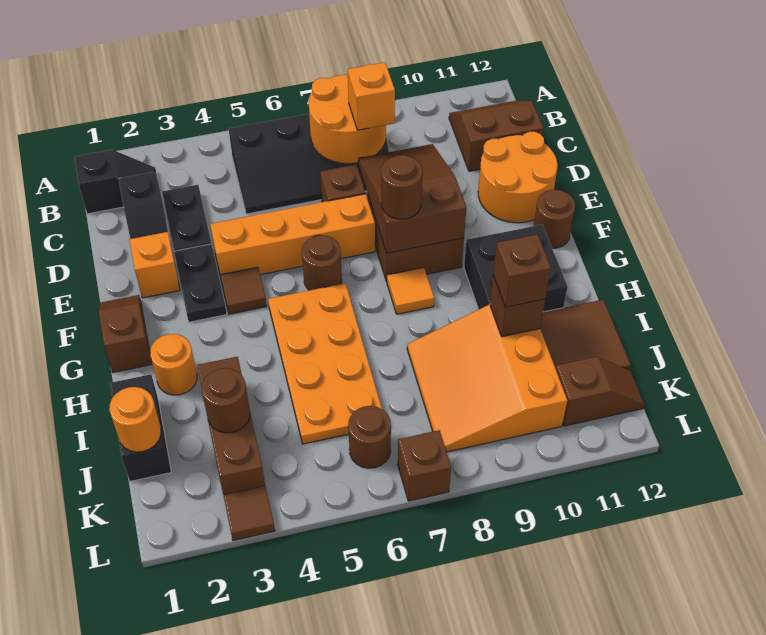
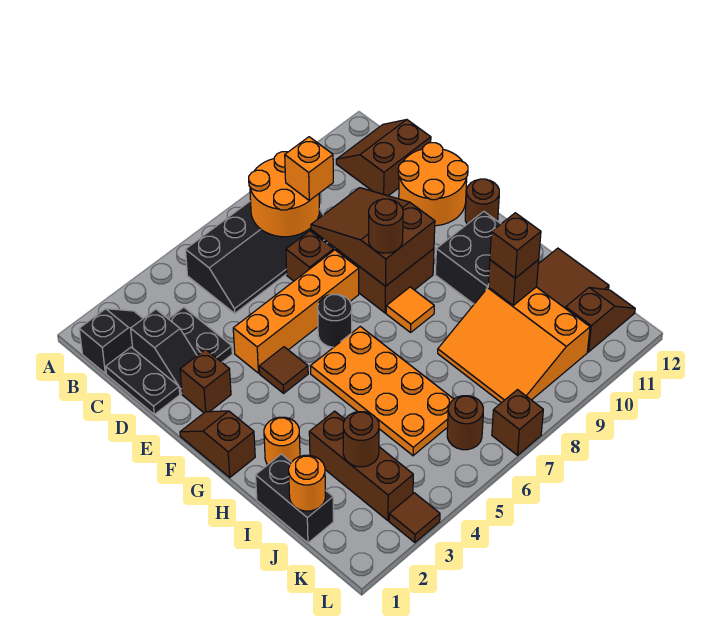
orange 1x1 brick [129,232,180,298] -> brown 1x1 brick [180,349,231,413]
black 1x2 plate [174,244,227,322] -> black 1x2 plate moved to [106,347,180,414]
brown 1x1 round brick [302,235,342,290] -> black 1x1 round brick [318,294,352,347]

